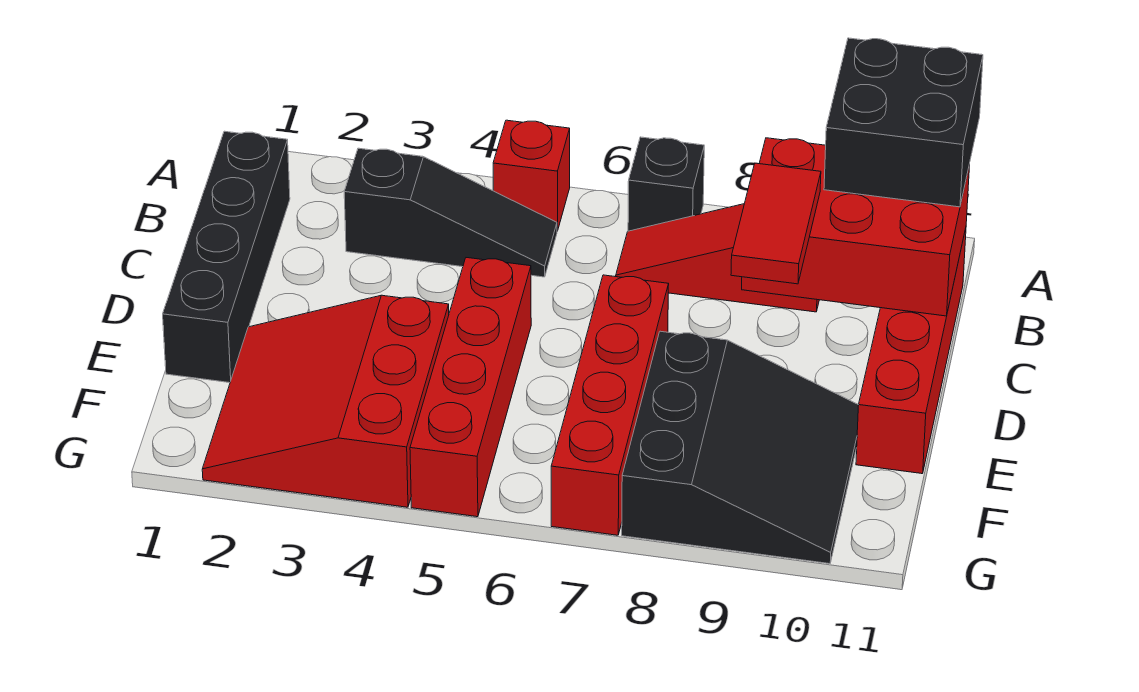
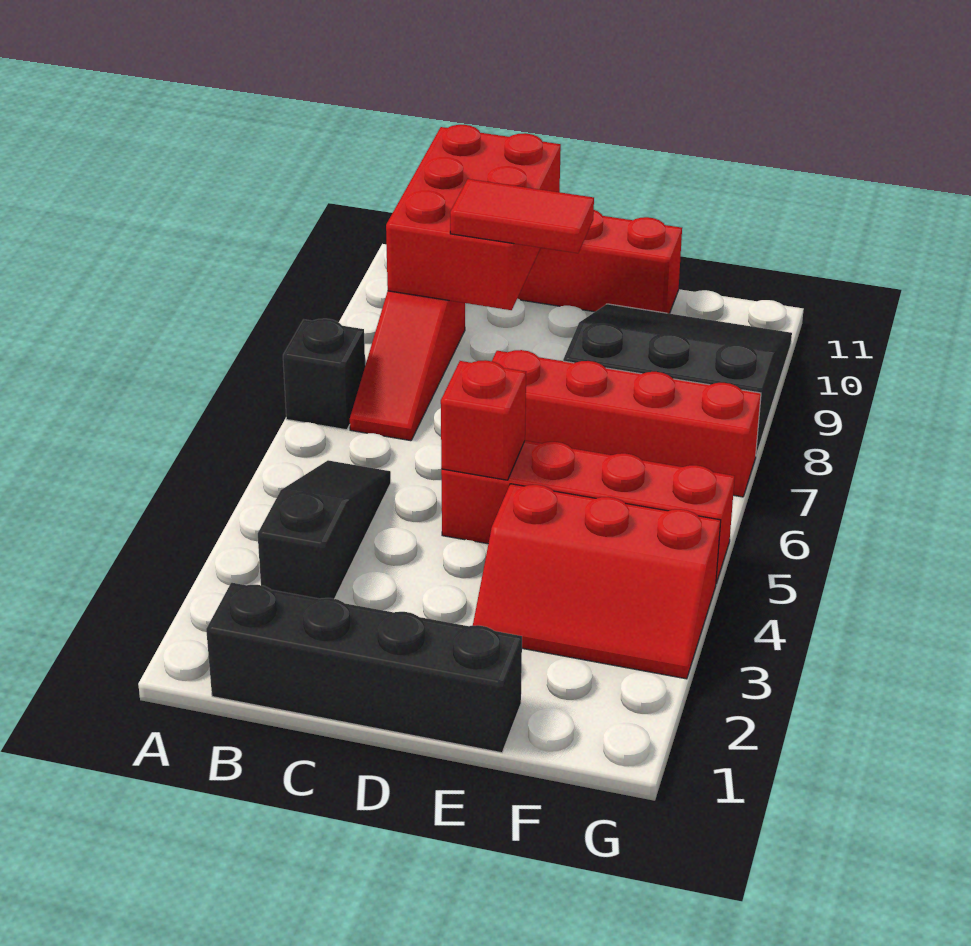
red 1x1 brick [493,120,570,231] -> red 1x1 brick moved to [441,360,526,480]
black 2x2 brick [824,38,983,207] -> none
red 3x3 slope [202,295,449,507] -> red 2x3 slope [473,484,721,679]

